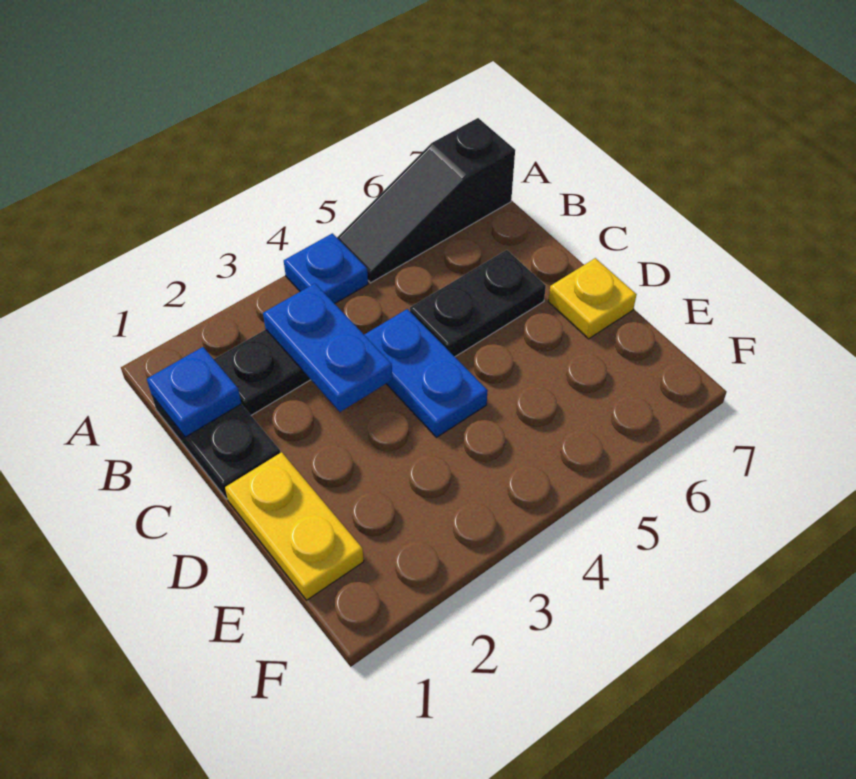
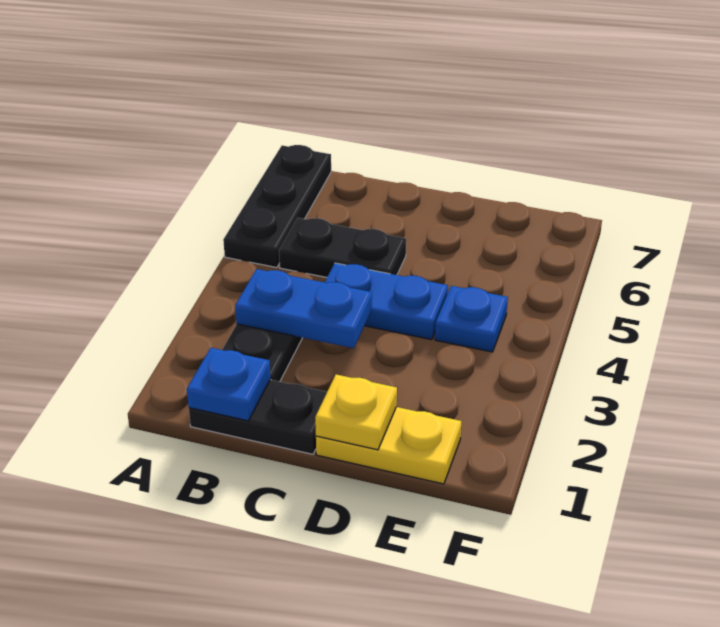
blue 1x1 plate [284,233,368,304] -> blue 1x1 plate moved to [435,286,508,352]
black 1x3 slope [337,118,515,283] -> black 1x3 plate [223,145,331,268]
black 1x2 plate [410,250,546,357] -> black 1x2 plate turned to [279,218,406,277]
yellow 1x1 plate [548,258,637,339] -> yellow 1x1 plate moved to [315,374,397,450]

